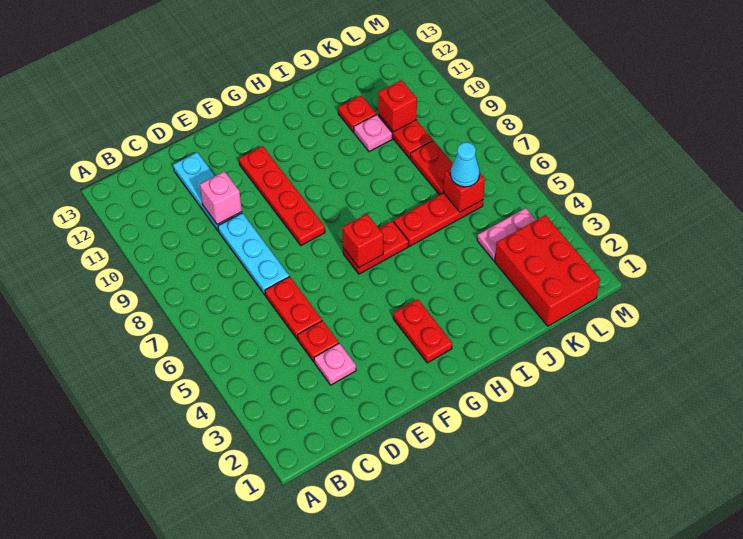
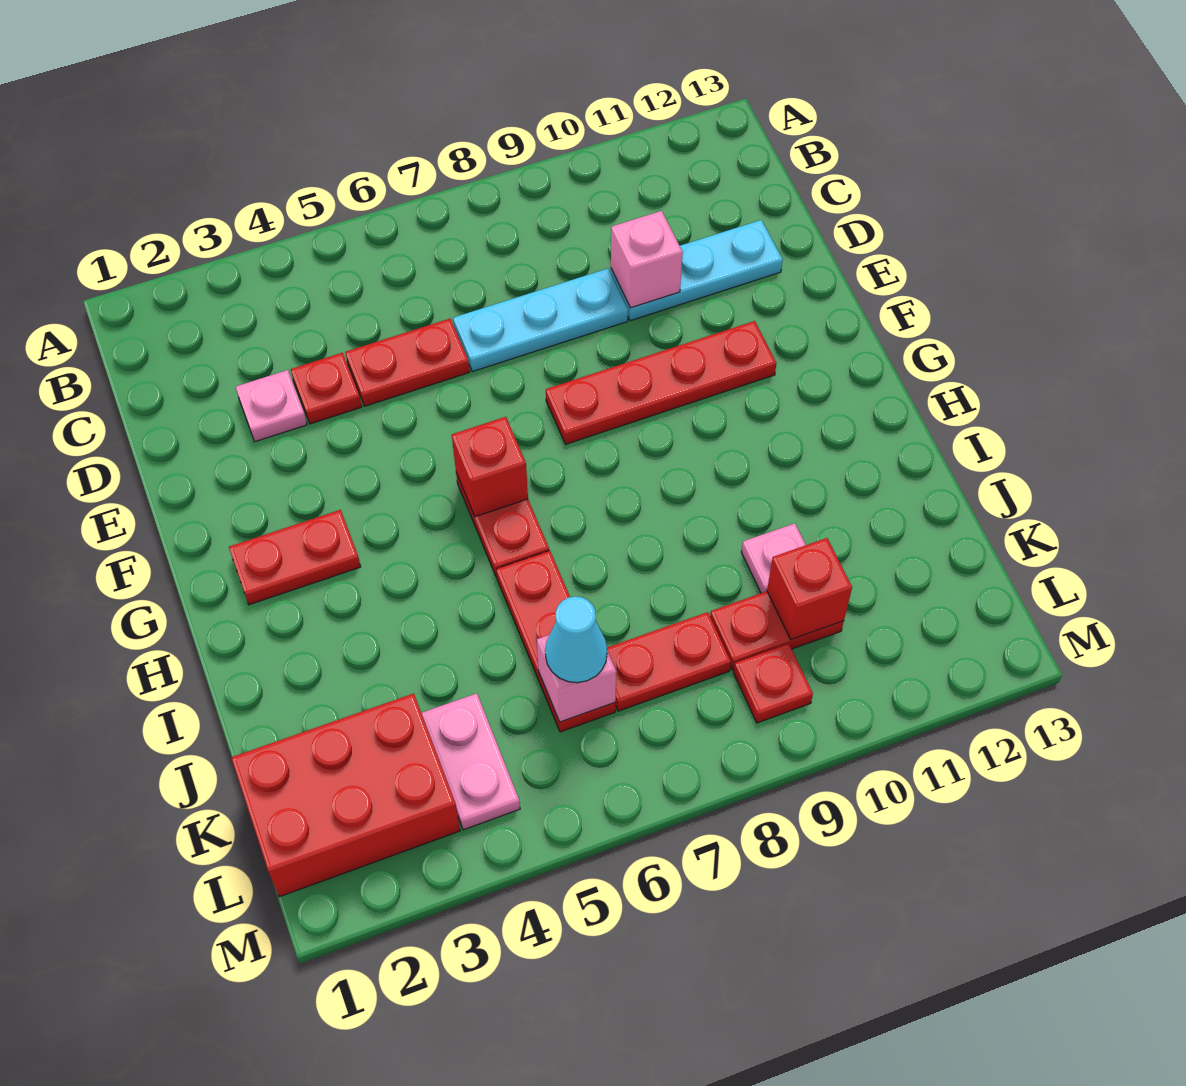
red 1x1 plate [338,96,376,132] -> red 1x1 plate moved to [733,644,813,723]
red 1x1 brick [444,169,485,212] -> pink 1x1 brick [537,635,616,722]

